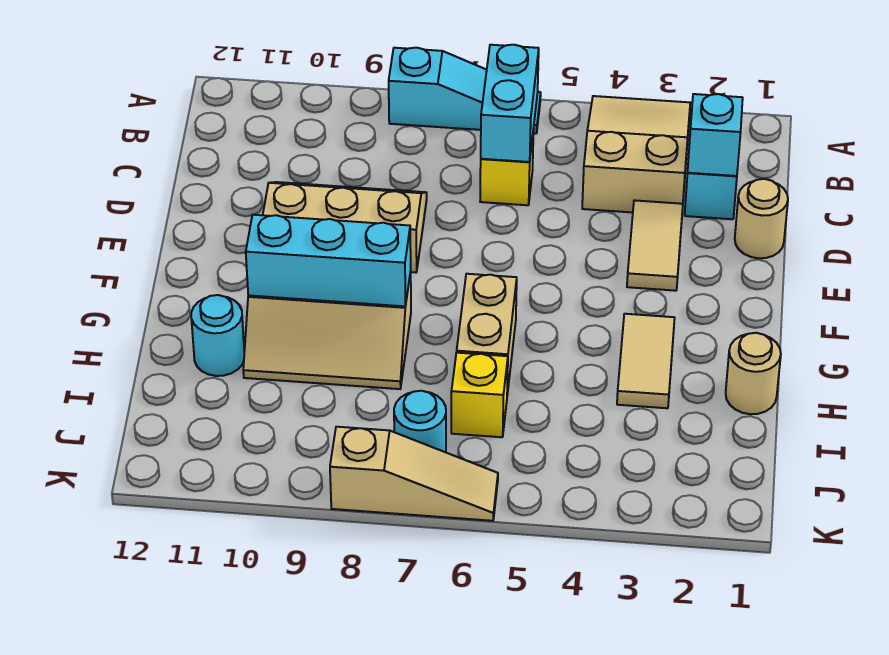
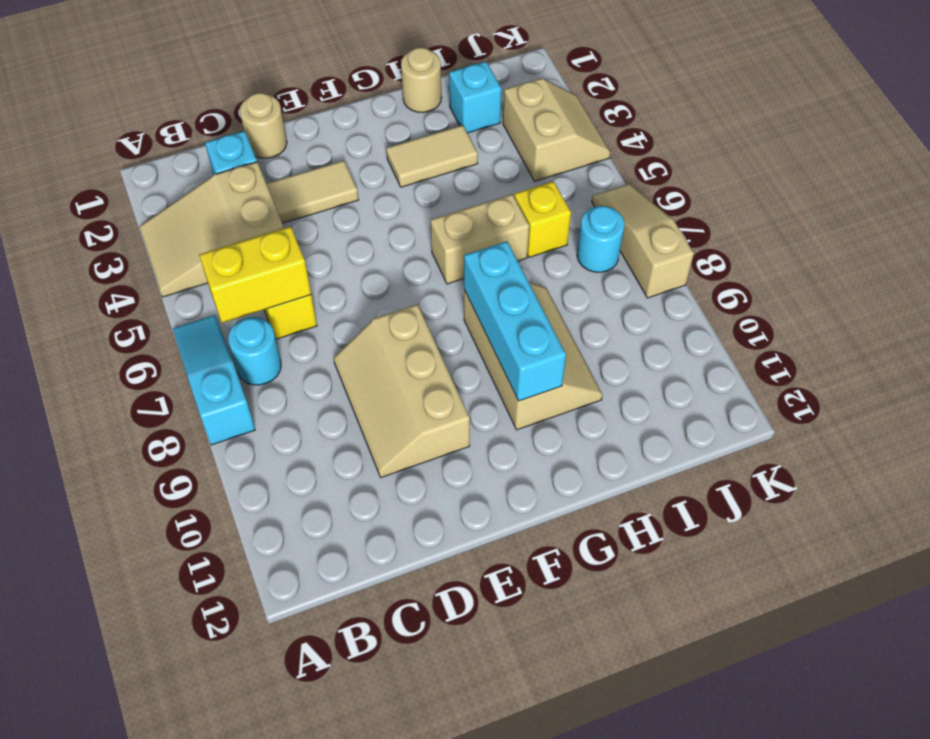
cyan 1x2 brick [481,45,539,162] -> yellow 1x2 brick [199,226,311,323]
cyan 1x1 brick [688,94,743,176] -> cyan 1x1 brick moved to [449,62,501,133]
cyan 1x1 round brick [191,295,244,376] -> cyan 1x1 round brick moved to [228,317,281,385]
none -> tan 2x2 slope [503,78,610,181]

